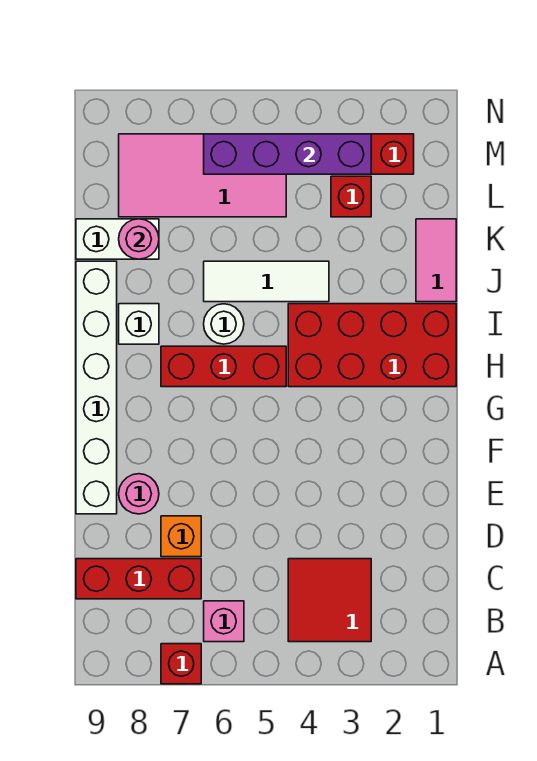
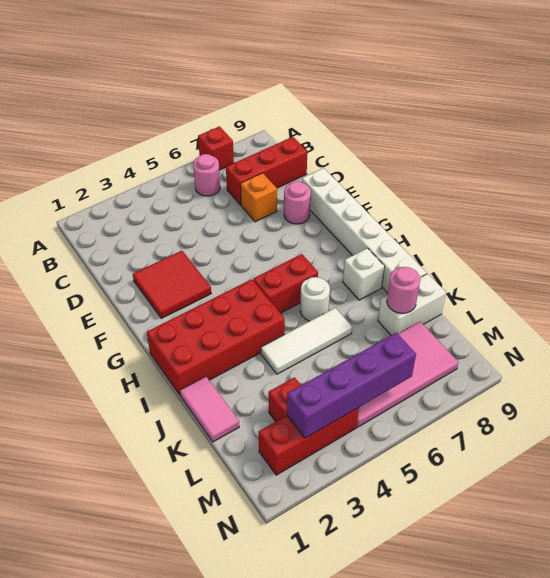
red 2x2 tile [288,559,371,642] -> red 2x2 tile moved to [133,251,211,318]
pink 1x1 brick [204,601,244,642] -> pink 1x1 round brick [193,154,220,196]
red 1x3 brick [161,346,286,387] -> red 1x2 brick [253,254,318,313]

